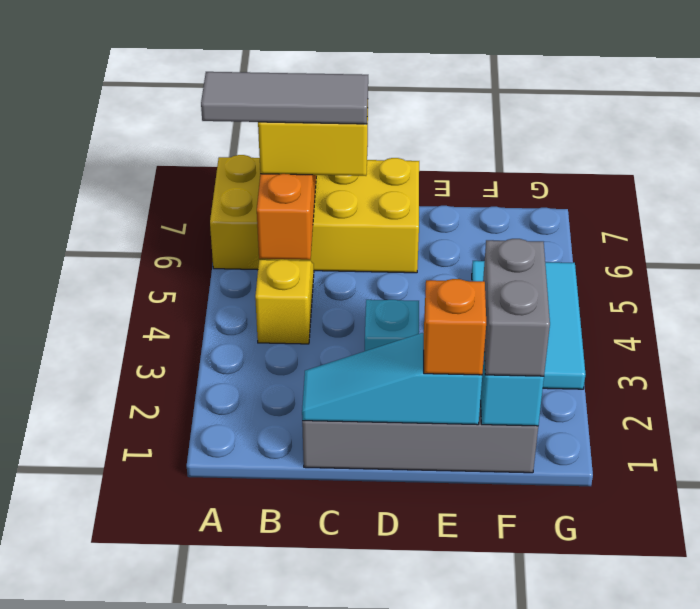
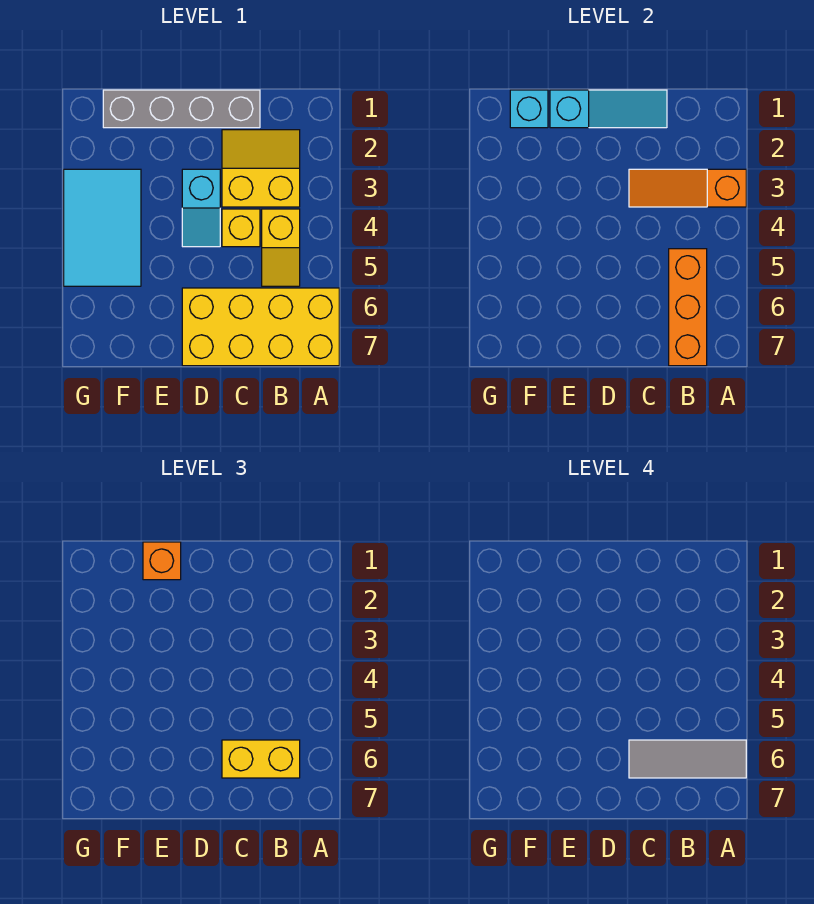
none -> orange 1x3 slope [629,169,746,207]
none -> yellow 2x2 slope [222,130,300,207]
none -> yellow 1x1 brick [222,209,260,247]
grey 1x2 brick [483,239,550,376] -> none

